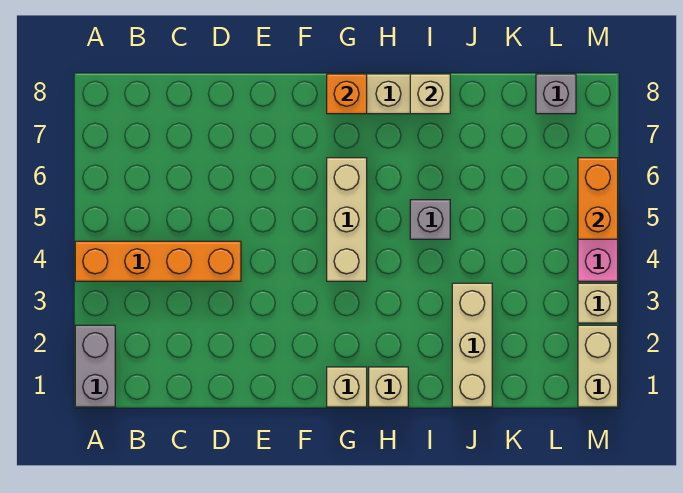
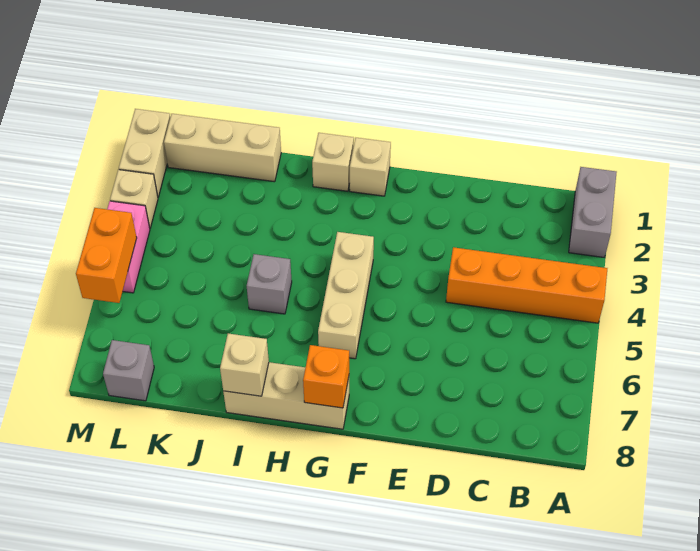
tan 1x3 brick [452,283,492,407] -> tan 1x3 brick turned to [164,114,281,182]

